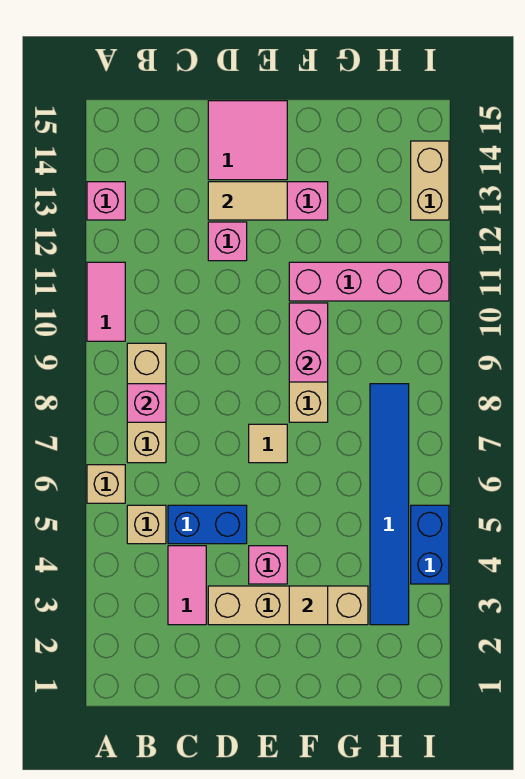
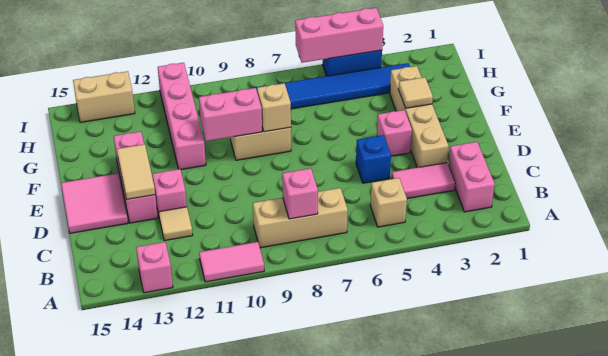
tan 1x1 brick [87,465,125,503] -> tan 1x1 brick moved to [257,83,291,132]
none -> pink 1x2 brick [448,142,495,212]
blue 1x2 brick [168,505,247,544] -> blue 1x1 brick [356,135,391,183]
tan 1x1 tile [249,424,287,463] -> tan 1x1 tile moved to [159,207,193,241]
none -> pink 1x3 brick [295,8,383,63]

